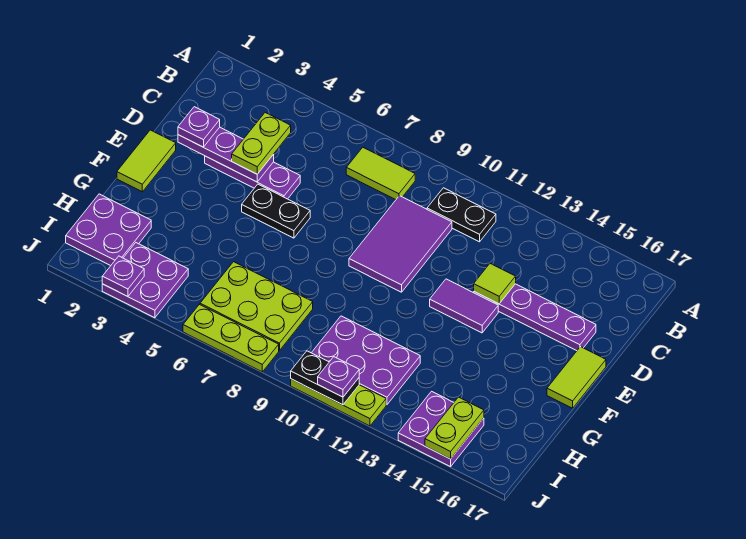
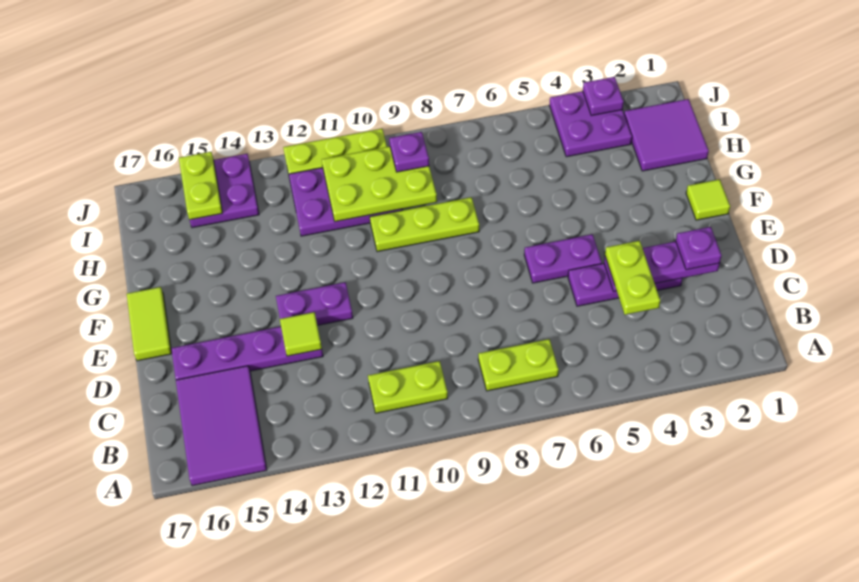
lime 1x2 tile [346,147,415,200] -> lime 1x2 plate [478,339,559,391]
black 1x2 plate [427,188,496,242] -> lime 1x2 plate [368,361,448,413]
purple 2x3 tile [349,196,452,292] -> purple 2x3 tile moved to [176,366,267,486]
lime 1x2 tile [117,130,176,192] -> lime 1x1 tile [686,179,730,220]
black 1x2 plate [242,184,310,238] -> purple 1x2 plate [524,234,602,283]
purple 1x2 tile [430,279,498,333] -> purple 1x2 plate [276,282,353,325]
purple 2x2 plate [66,194,151,266] -> purple 2x2 tile [624,99,709,171]
lime 2x3 plate [200,262,313,351] -> lime 2x3 plate moved to [322,146,437,222]
lime 1x3 plate [183,304,279,372] -> lime 1x3 plate moved to [370,197,479,252]
black 1x2 plate [291,351,359,405] -> none
purple 1x1 plate [318,357,359,397] -> purple 1x1 plate moved to [389,132,429,172]

